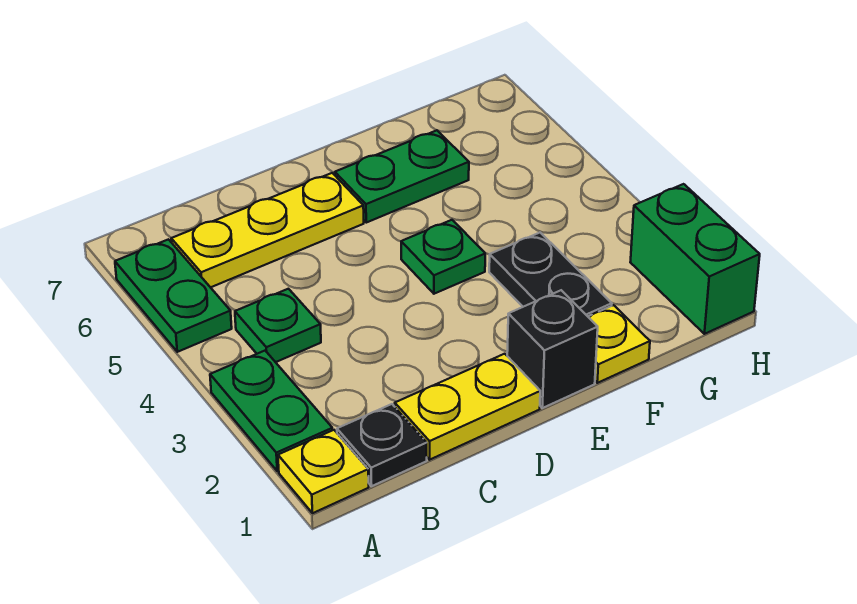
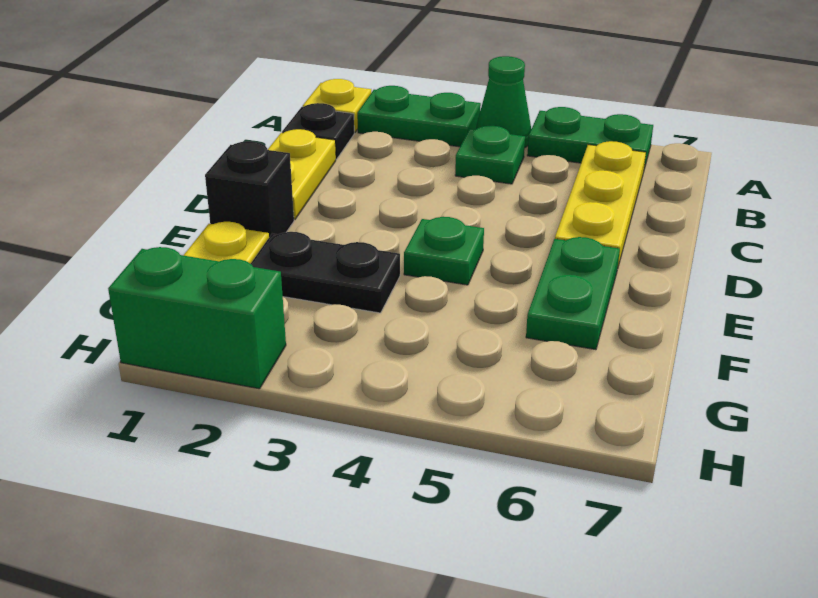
none -> green 1x1 cone [476,56,531,147]

